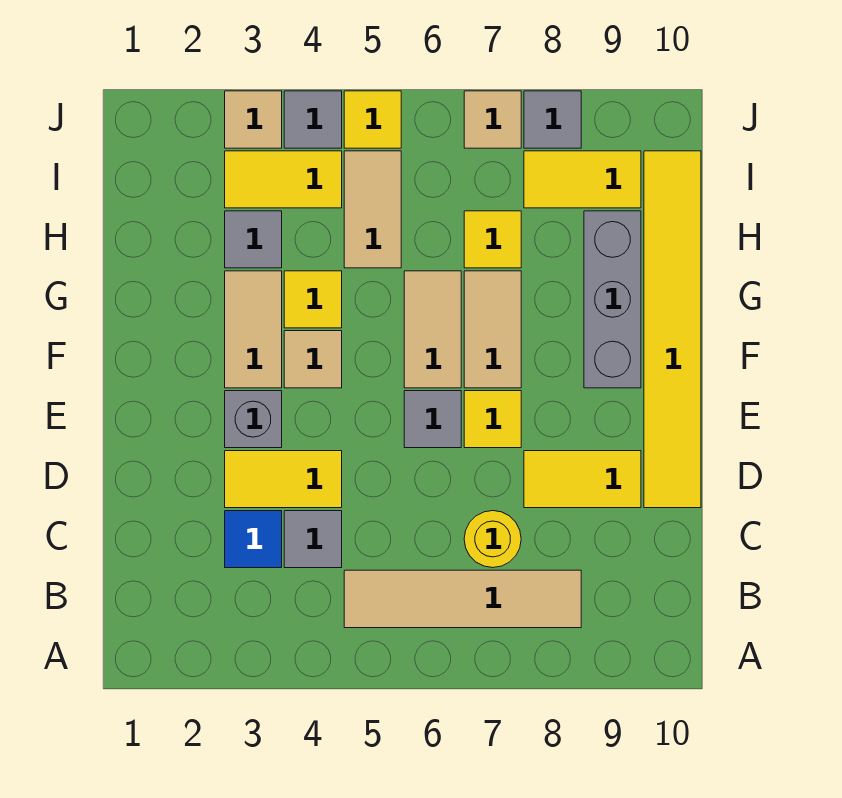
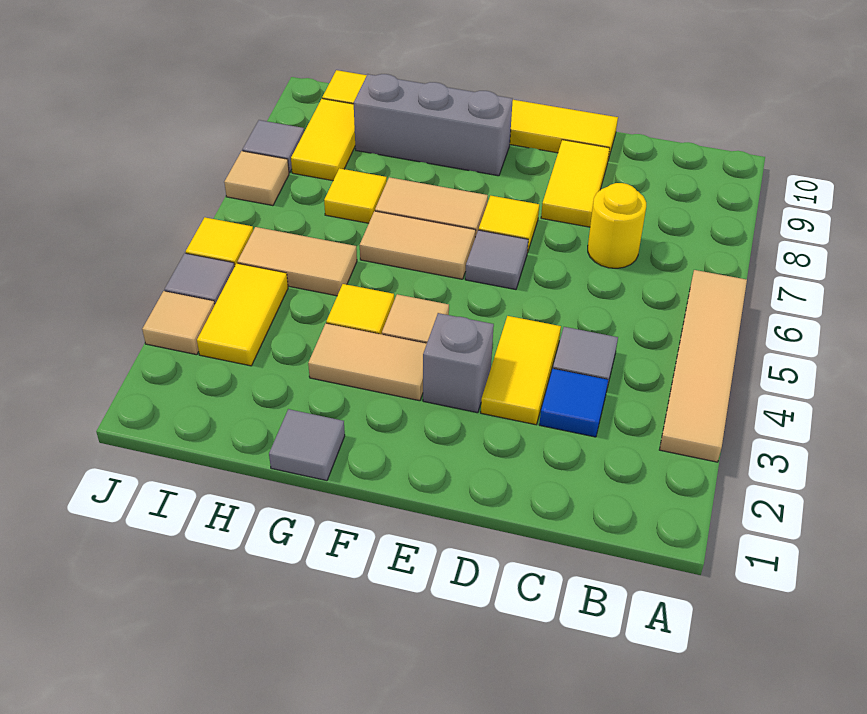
tan 1x4 tile [344,570,581,628] -> tan 1x4 tile moved to [659,270,747,462]
grey 1x1 tile [225,211,282,268] -> grey 1x1 tile moved to [269,409,345,481]

